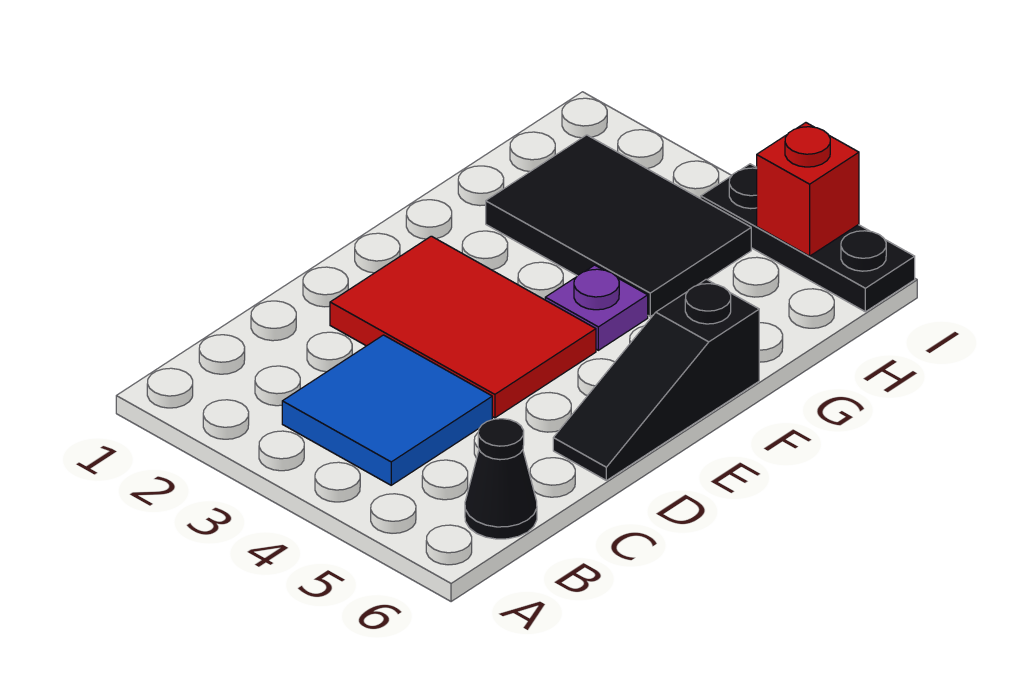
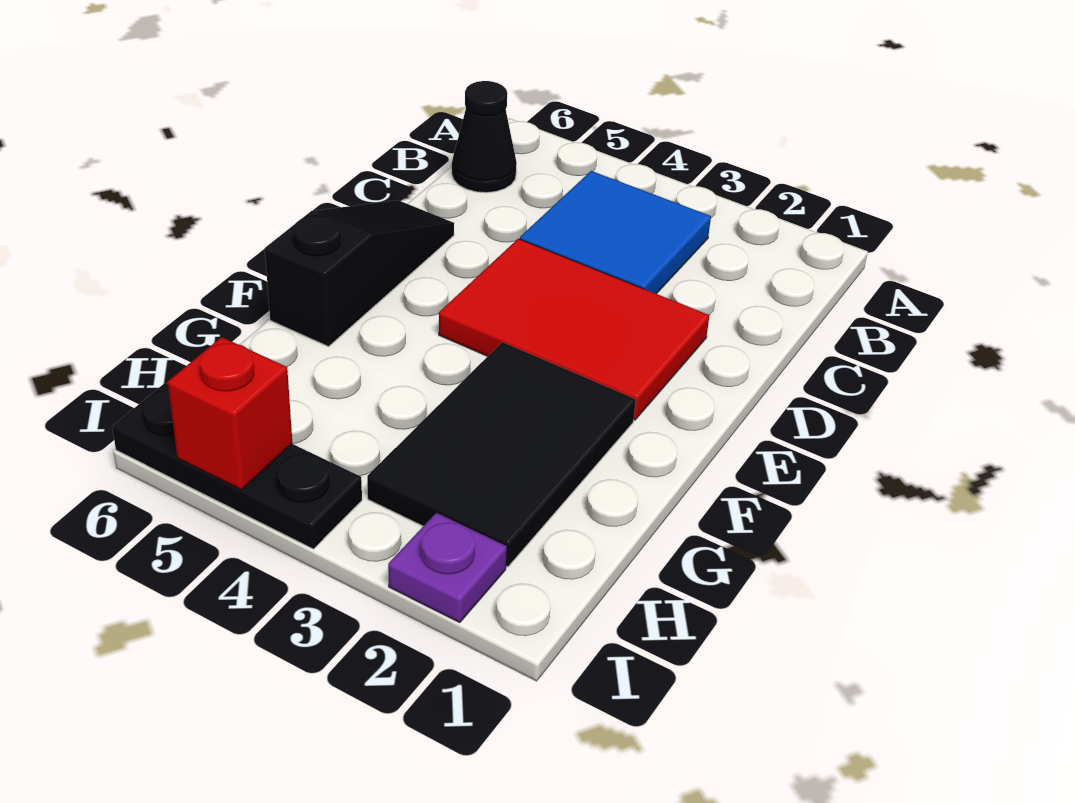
purple 1x1 plate [545,265,648,350] -> purple 1x1 plate moved to [388,513,507,622]
black 2x3 tile [486,135,751,316] -> black 2x3 tile turned to [367,342,636,567]

